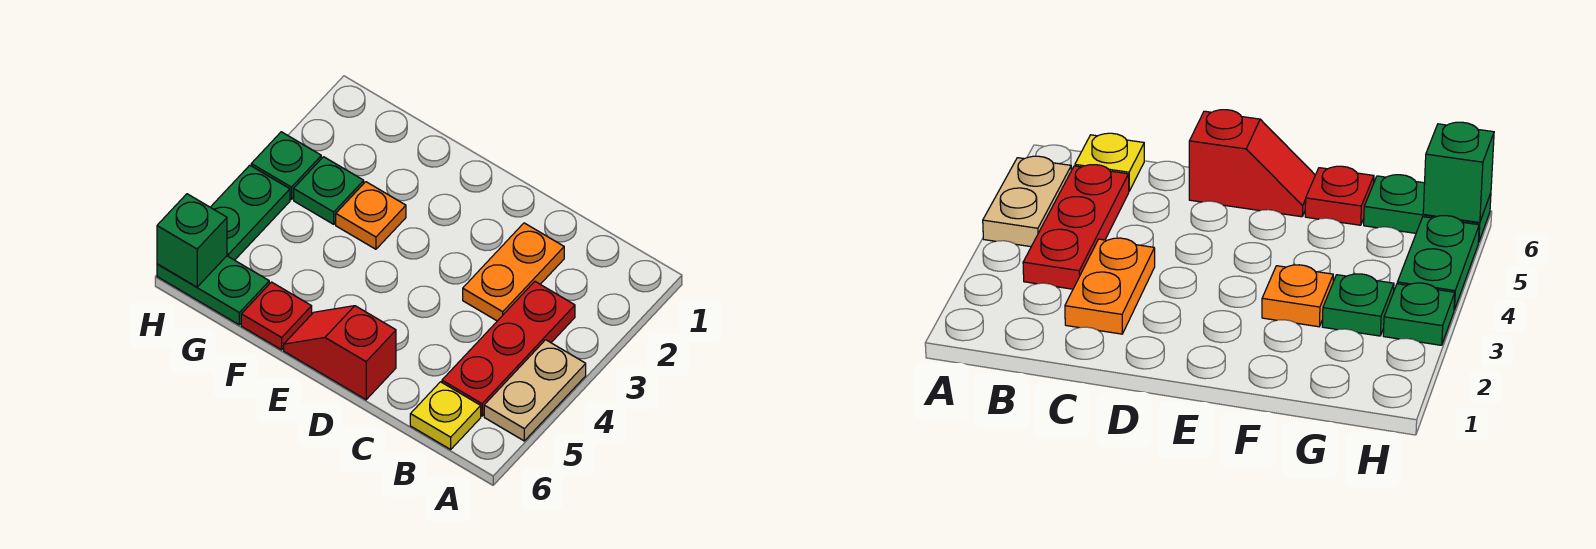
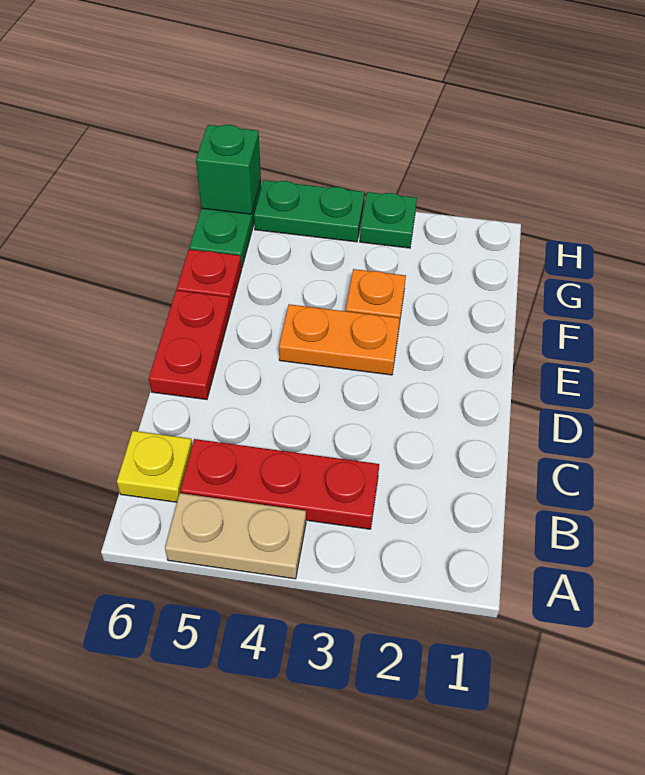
orange 1x2 plate [463,223,564,321] -> orange 1x2 plate moved to [279,304,400,375]
red 1x2 slope [284,306,396,400] -> red 1x2 plate [149,290,231,400]
green 1x1 plate [294,157,364,224] -> none

